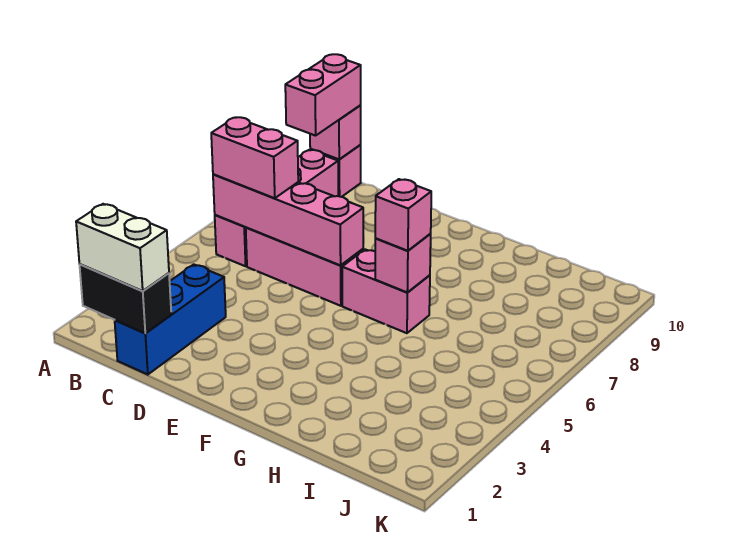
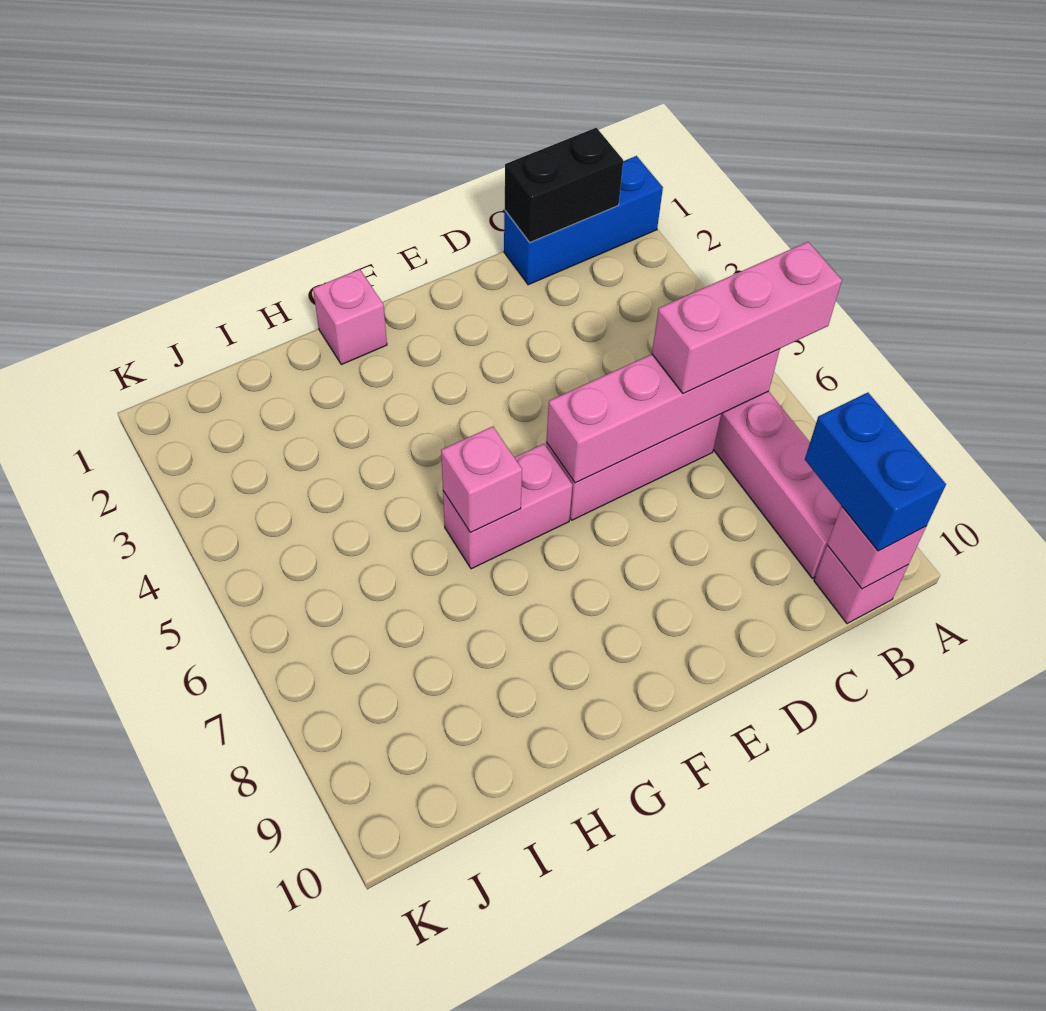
white 1x2 brick [76,204,169,291] -> none
pink 1x2 brick [211,117,298,198] -> pink 1x3 brick [652,242,842,393]
pink 1x2 brick [285,54,361,136] -> blue 1x2 brick [805,393,946,551]
blue 1x3 brick [115,264,226,375] -> blue 1x3 brick turned to [504,156,663,285]
pink 1x1 brick [375,179,431,251] -> pink 1x1 brick moved to [313,269,387,365]

